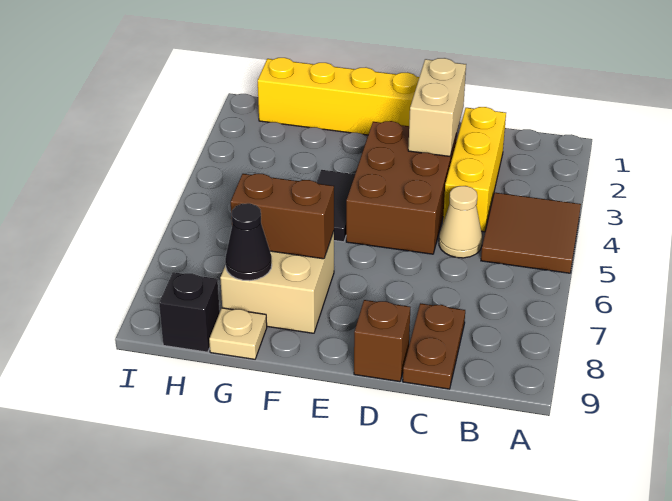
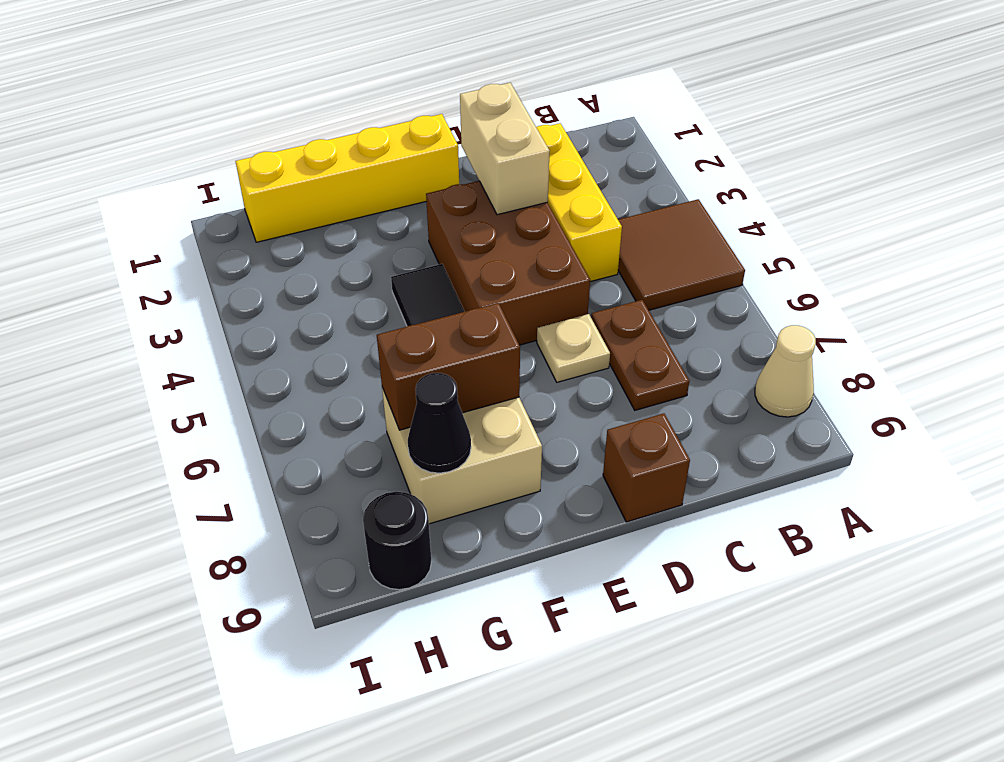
tan 1x1 cone [439,186,482,258] -> tan 1x1 cone moved to [755,325,816,417]
brown 1x2 plate [403,303,465,389] -> brown 1x2 plate moved to [591,300,689,410]
tan 1x1 plate [209,308,267,359] -> tan 1x1 plate moved to [537,314,610,382]
black 1x1 brick [159,272,220,352] -> black 1x1 round brick [363,492,432,590]

